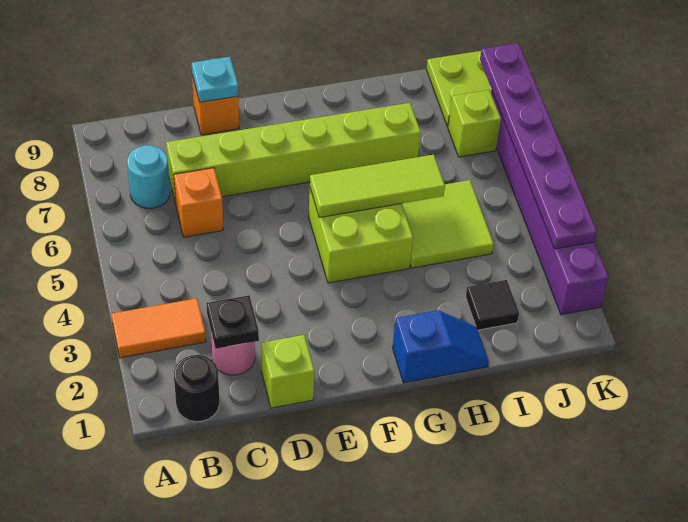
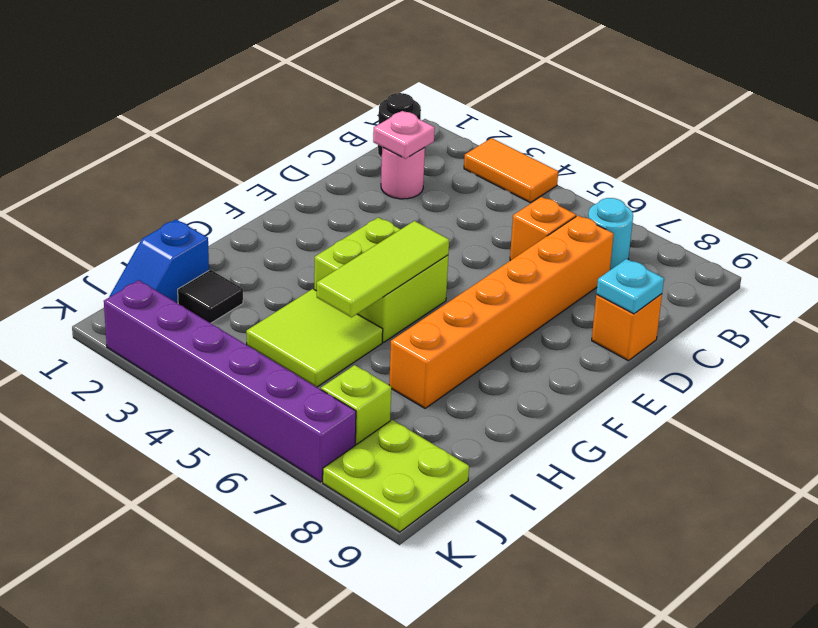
orange 1x2 tile [111,298,206,358] -> orange 1x2 tile turned to [464,138,558,203]
black 1x1 plate [207,295,259,349] -> pink 1x1 plate [373,111,435,159]
lime 1x6 brick [166,103,421,204] -> orange 1x6 brick [389,216,614,408]
lime 1x1 brick [262,335,314,408] -> none
blue 1x2 slope [393,310,489,383] -> blue 1x2 slope moved to [109,219,209,303]
purple 1x6 plate [480,43,597,249] -> none

